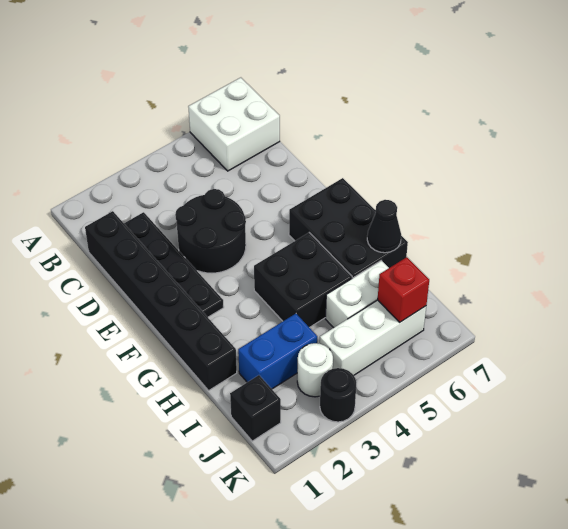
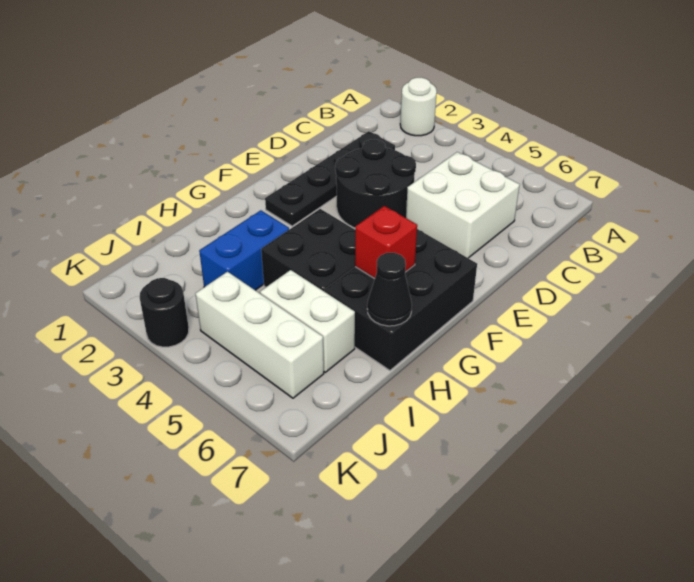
white 2x2 brick [188,78,280,171] -> white 2x2 brick moved to [406,152,520,258]
black 1x6 brick [85,211,237,390] -> none
blue 1x2 brick [238,314,317,389] -> blue 1x2 brick turned to [199,210,289,290]
black 1x1 brick [230,375,281,441] -> none
white 1x1 round brick [297,343,333,397] -> white 1x1 round brick moved to [400,77,437,136]
red 1x1 brick [378,257,429,322] -> red 1x1 brick moved to [355,206,417,279]

